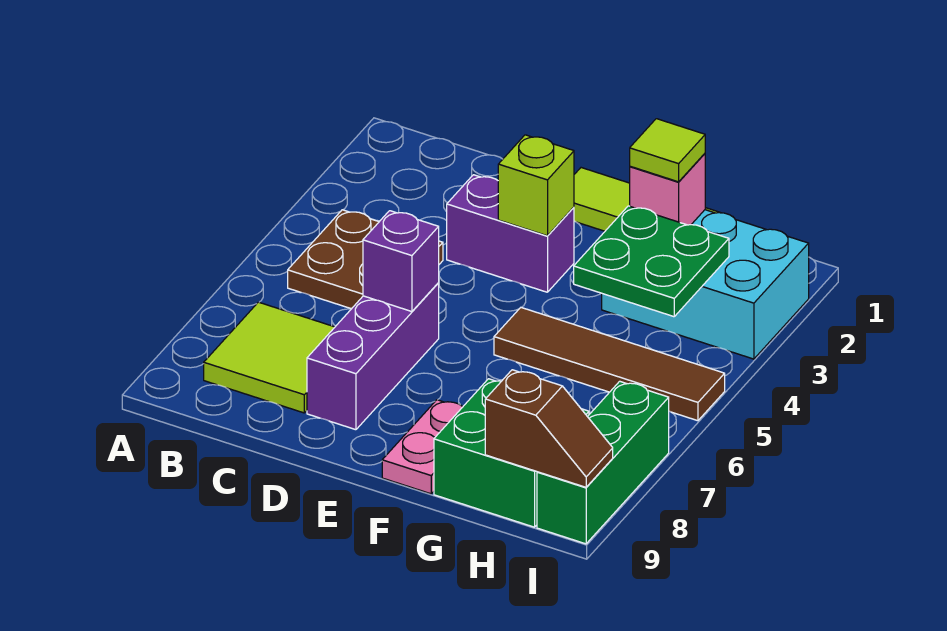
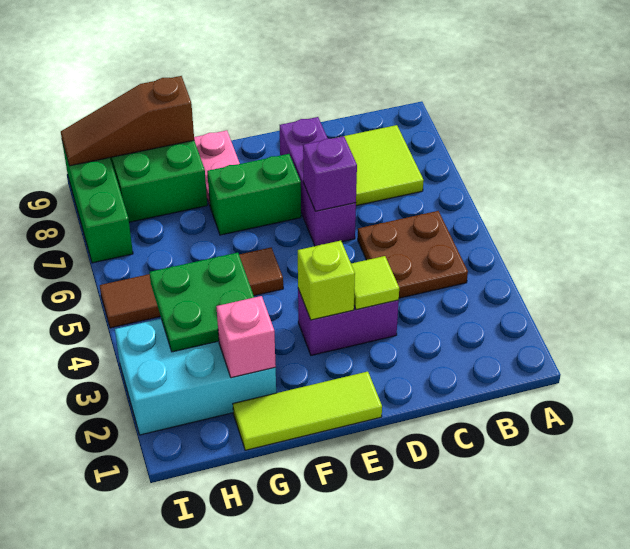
none -> green 1x2 brick [207,154,301,235]
lime 1x1 tile [630,119,705,182] -> lime 1x1 tile moved to [351,256,399,310]
brown 1x2 slope [485,370,613,487] -> brown 1x3 slope [61,76,194,166]

